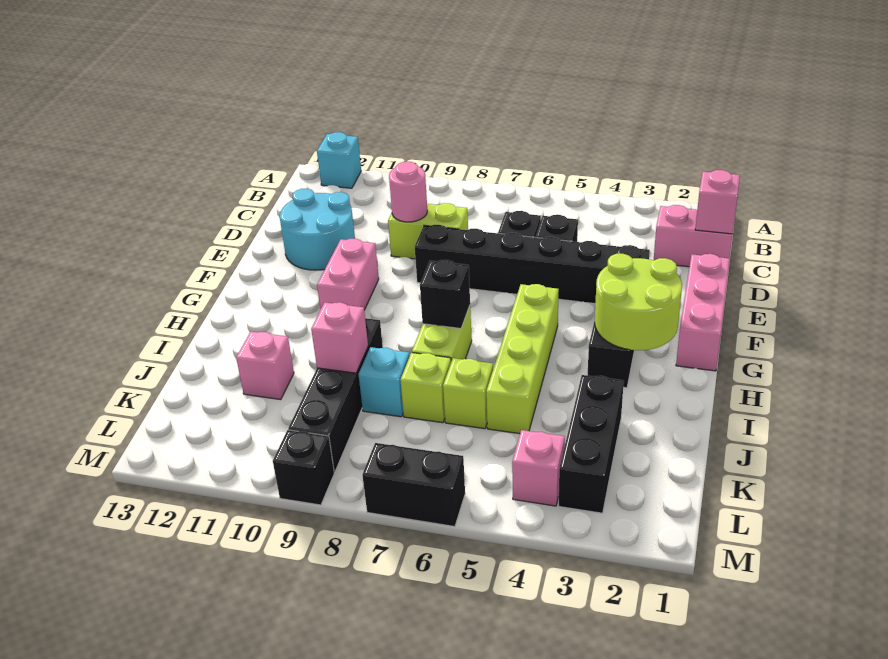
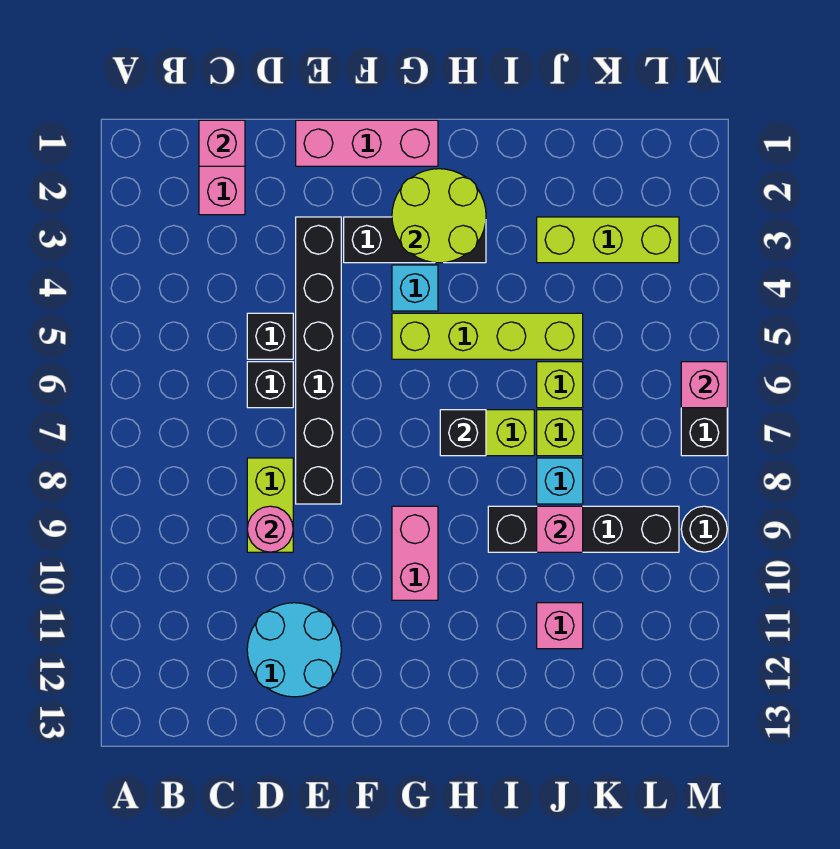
cyan 1x1 brick [317,132,361,188] -> cyan 1x1 brick moved to [392,265,438,311]
pink 1x2 brick [317,239,379,310] -> pink 1x2 brick turned to [392,506,438,600]
black 1x3 brick [559,375,624,513] -> lime 1x3 brick [537,217,679,263]
pink 1x1 brick [512,430,565,506] -> pink 1x1 brick moved to [681,362,727,408]
black 1x1 brick [273,430,334,505] -> black 1x1 round brick [681,506,727,552]

